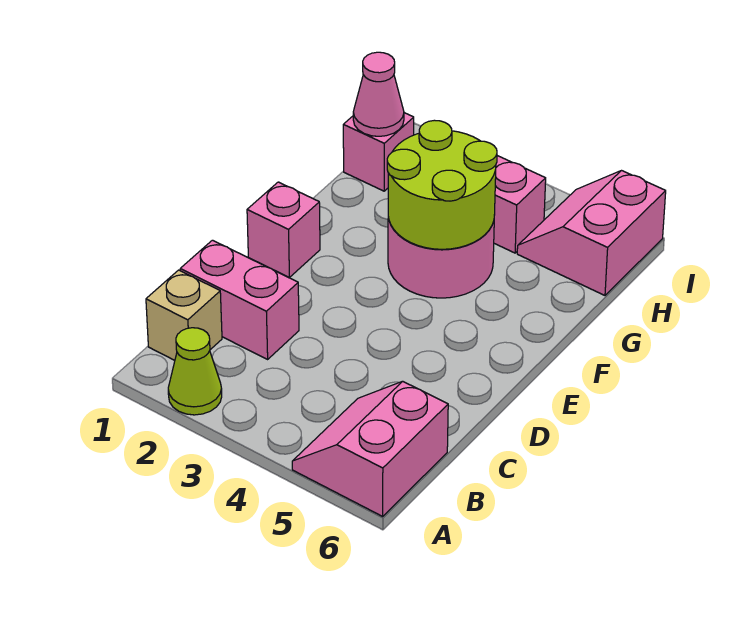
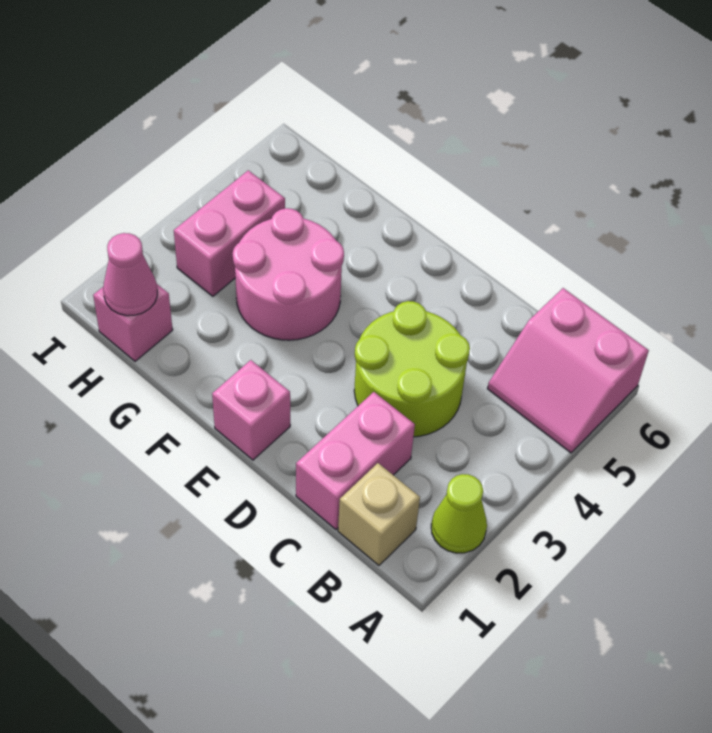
lime 2x2 round brick [387,120,497,249] -> lime 2x2 round brick moved to [354,301,470,437]
pink 2x2 slope [517,171,666,295] -> none

